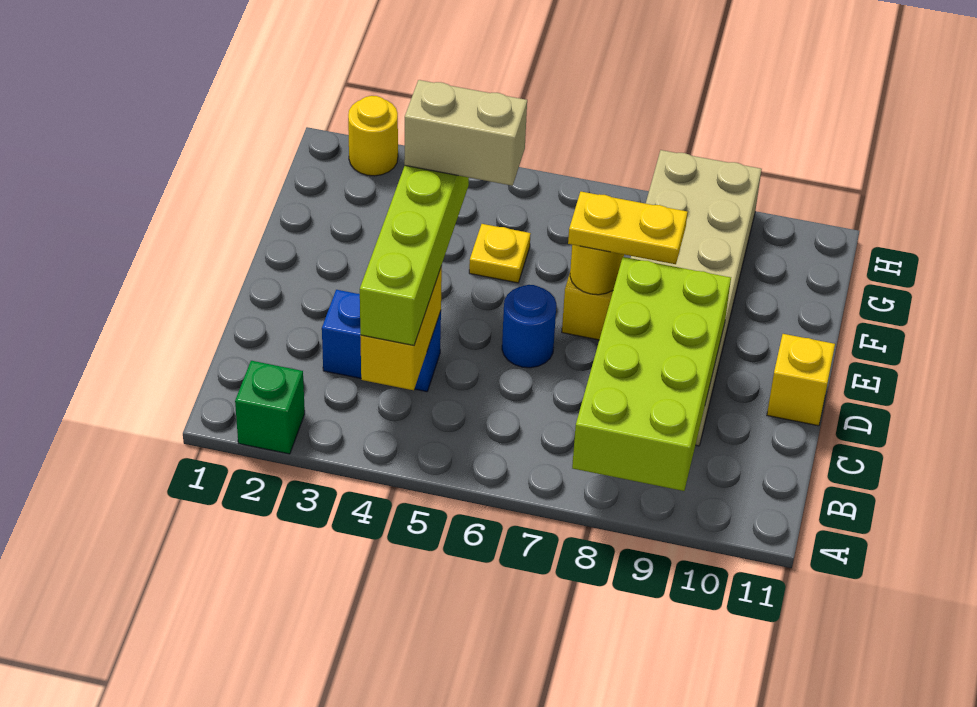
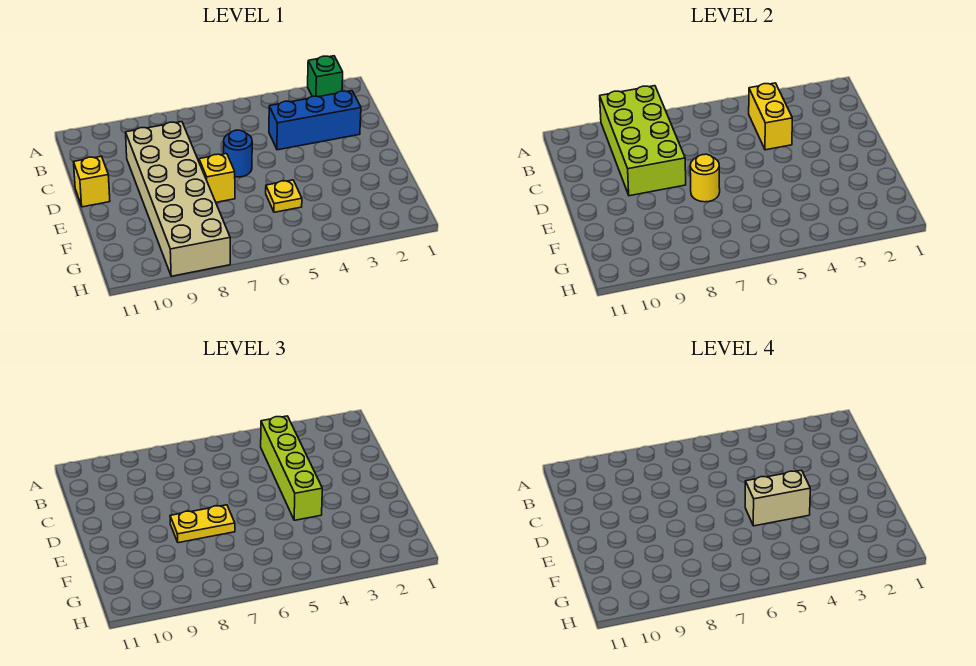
blue 1x2 brick [322,290,441,392] -> blue 1x3 brick [269,91,361,150]
yellow 1x1 round brick [348,96,398,176] -> none

